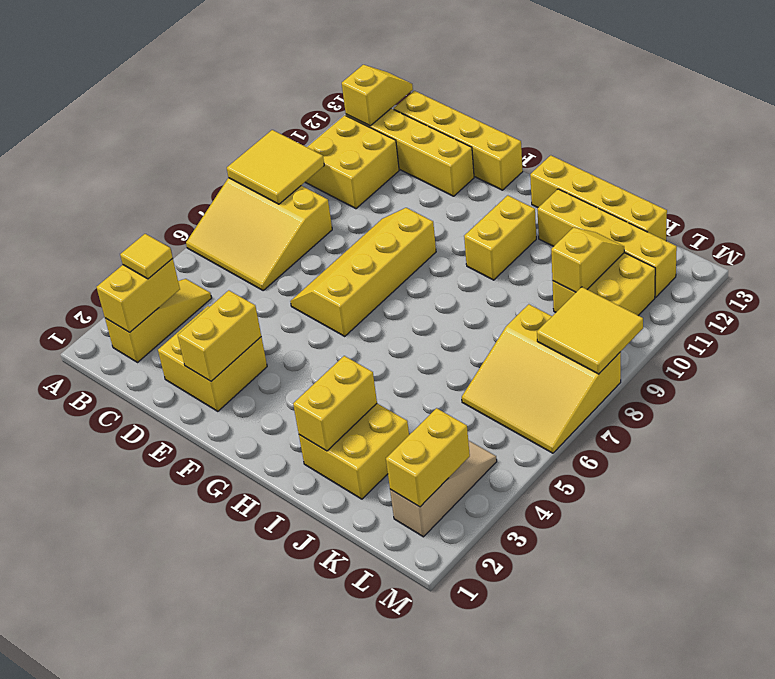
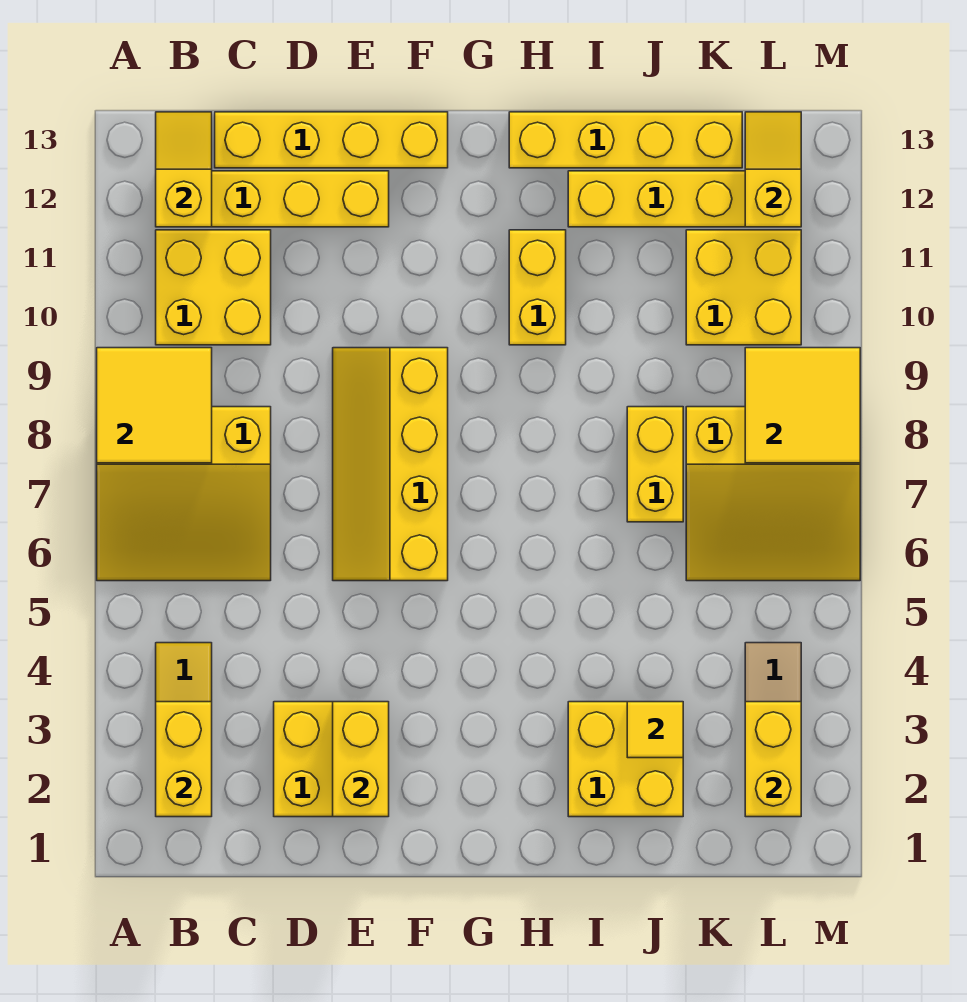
yellow 1x1 tile [120,234,173,279] -> yellow 1x1 tile moved to [627,702,683,758]
yellow 1x2 brick [293,356,377,451] -> yellow 1x2 brick moved to [627,407,683,522]
yellow 1x2 slope [551,227,624,292] -> yellow 1x2 slope moved to [745,112,801,227]

